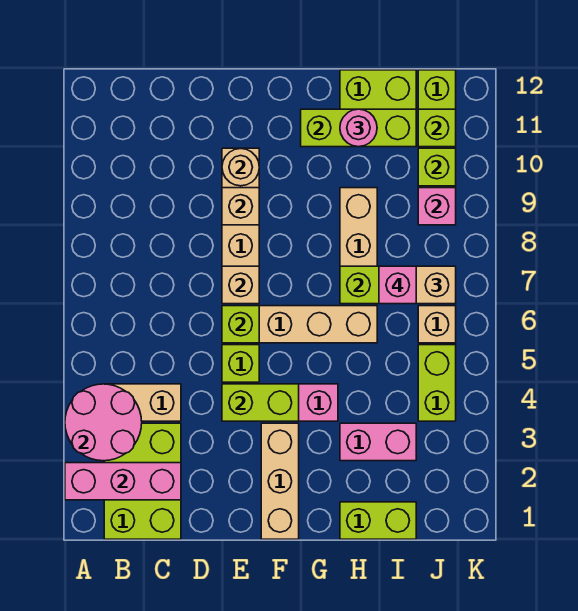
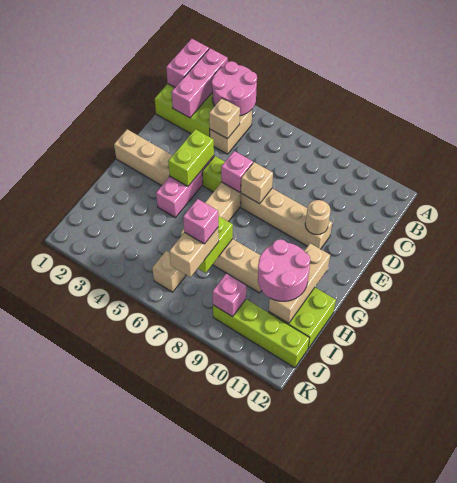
lime 1x1 brick [222,306,259,343] -> pink 1x1 brick [221,151,253,192]
tan 1x1 brick [222,188,259,225] -> tan 1x1 brick moved to [209,98,240,139]
lime 1x3 brick [301,109,416,147] -> tan 1x3 brick [269,243,330,323]
lime 1x2 brick [340,502,416,539] -> none
pink 1x2 brick [340,423,416,461] -> pink 1x2 brick moved to [166,39,209,87]
pink 1x1 round brick [340,109,377,147] -> pink 2x2 round brick [258,239,310,301]
lime 1x2 brick [418,345,456,421] -> none
lime 1x1 brick [418,148,456,186] -> none
lime 1x1 brick [418,109,456,147] -> none

